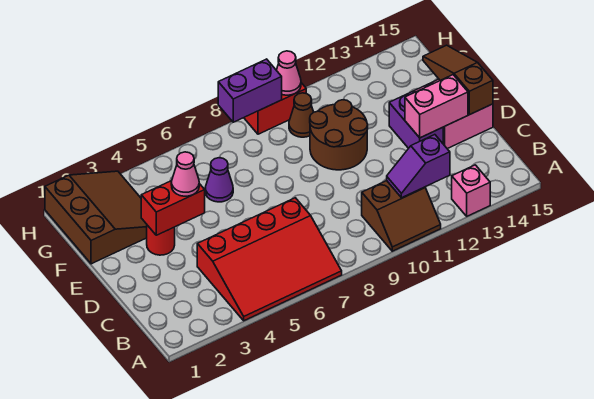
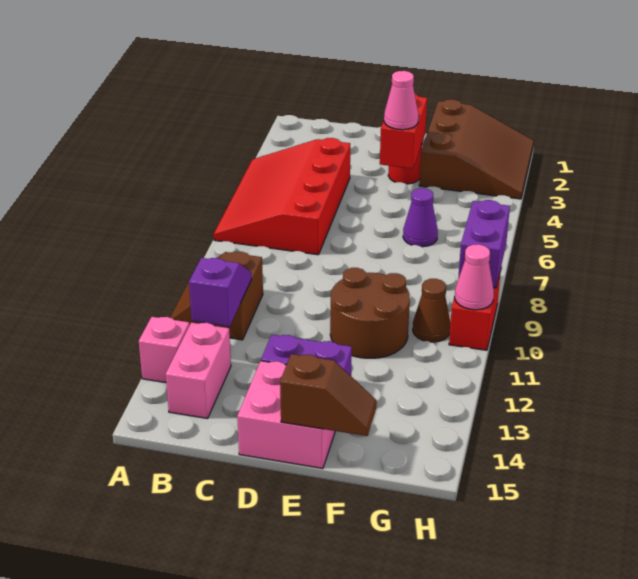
pink 1x2 brick [405,75,468,138] -> pink 1x2 brick moved to [166,323,231,419]
brown 1x3 slope [423,45,493,115] -> brown 1x2 slope [280,354,377,436]
brown 3x3 slope [45,171,147,264] -> brown 3x3 slope turned to [419,99,534,199]

